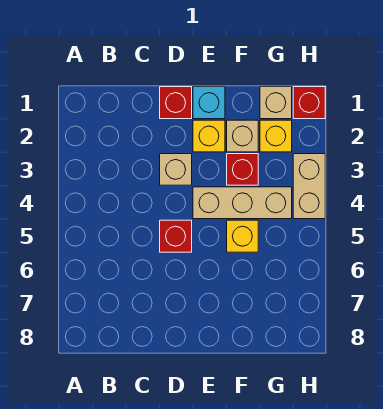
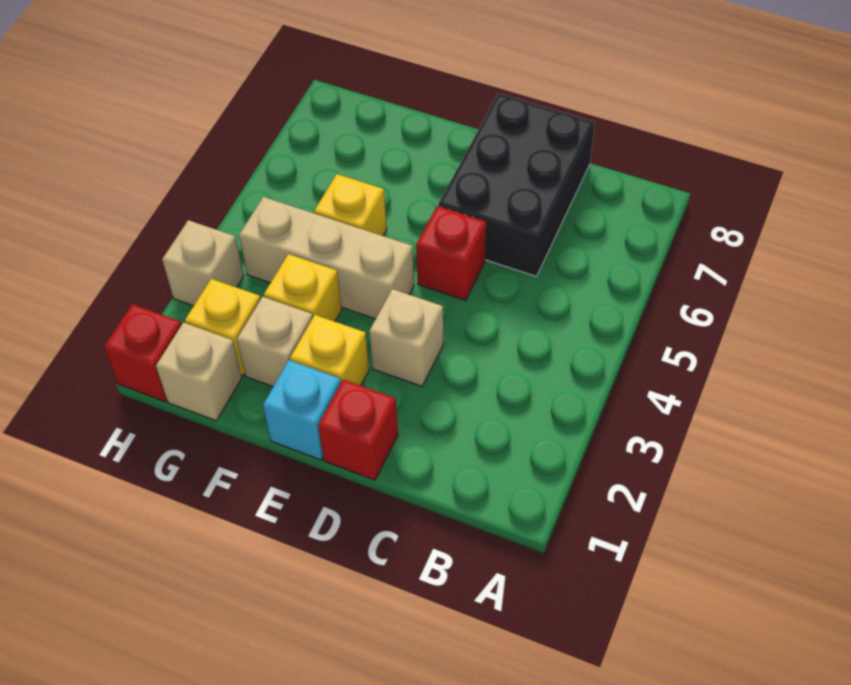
none -> black 2x3 brick [438,94,595,276]
red 1x1 brick [227,154,258,185] -> yellow 1x1 brick [264,254,342,321]
tan 1x2 brick [293,154,325,219] -> tan 1x1 brick [162,220,244,306]

